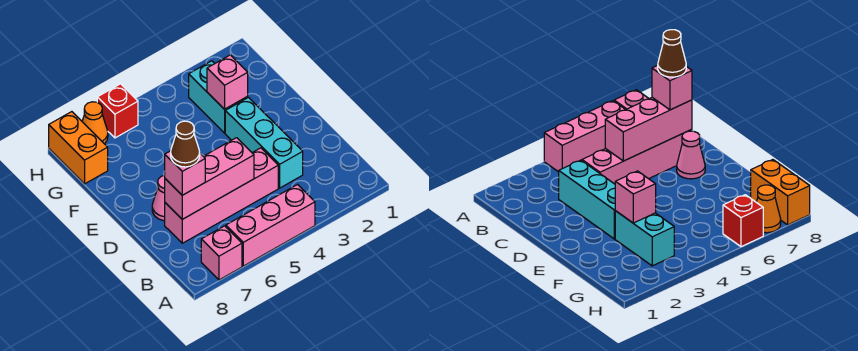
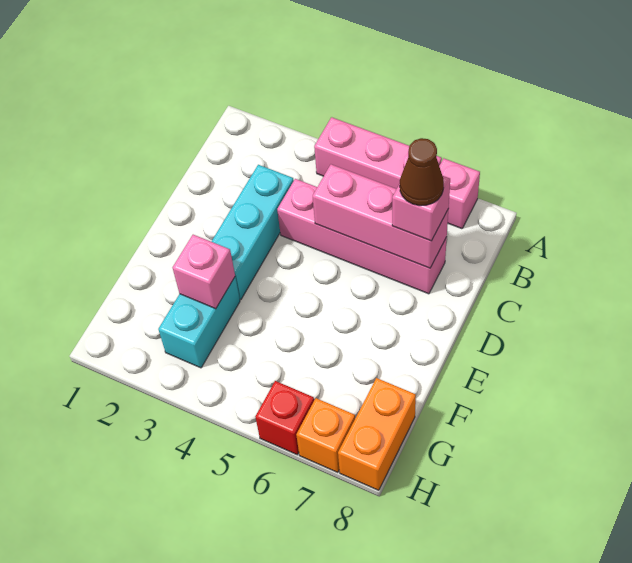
pink 1x1 cone [152,175,165,221] -> none
orange 1x1 cone [82,102,108,144] -> orange 1x1 brick [296,398,355,472]

